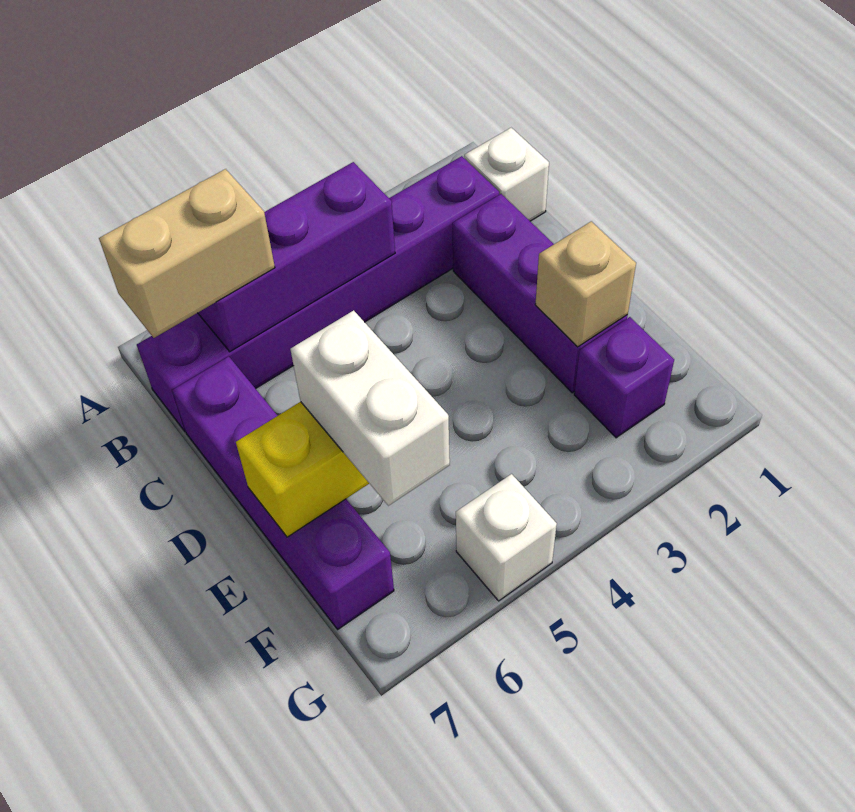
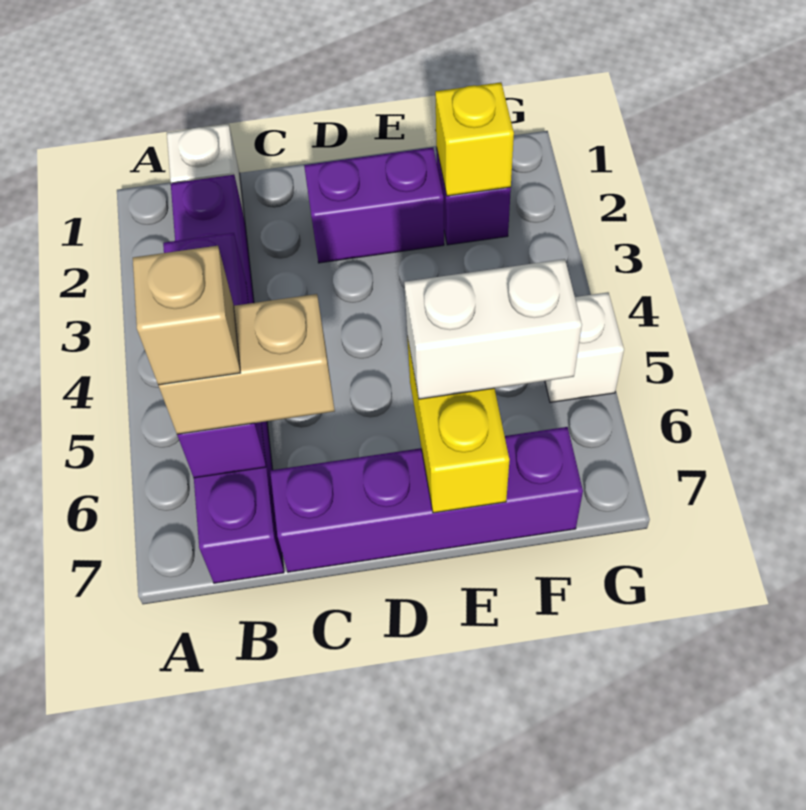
tan 1x2 brick [99,169,275,338] -> tan 1x2 brick turned to [159,294,335,434]
purple 1x3 brick [452,194,628,393] -> purple 1x2 brick [304,147,444,263]
tan 1x1 brick [535,221,636,347] -> tan 1x1 brick moved to [133,246,240,385]
none -> yellow 1x1 brick [435,82,514,196]

